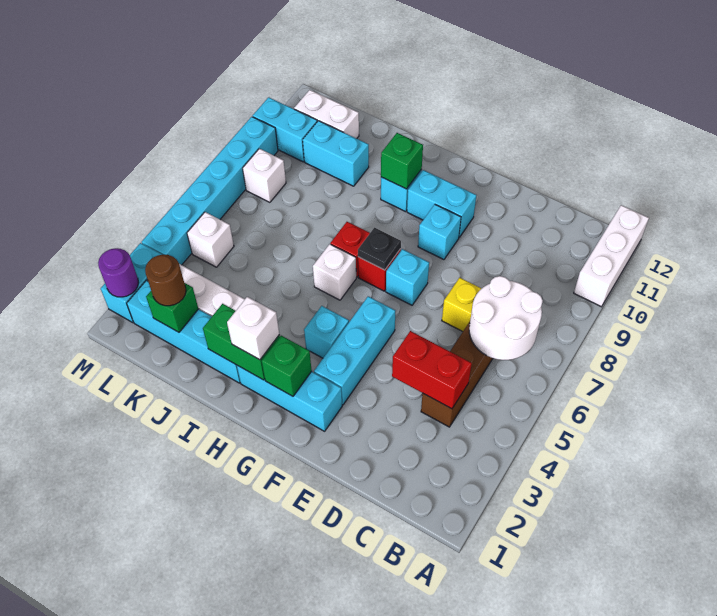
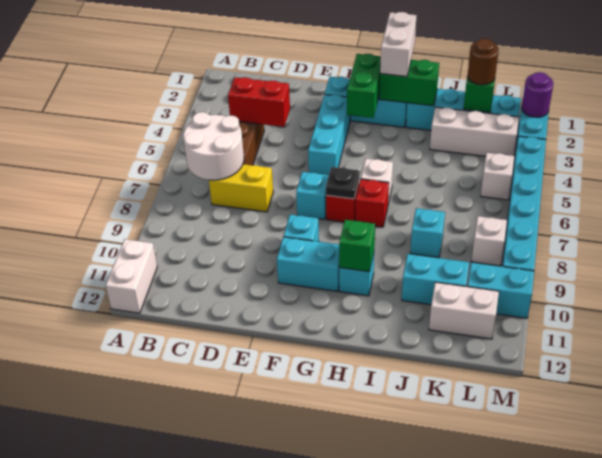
white 1x3 brick [574,205,649,307] -> white 1x2 brick [106,239,157,313]
green 1x1 brick [262,336,312,396] -> green 1x2 brick [347,54,381,118]
cyan 1x1 brick [304,306,349,358] -> cyan 1x1 brick moved to [410,208,445,258]
white 1x1 brick [227,297,279,360] -> white 1x2 brick [380,12,417,77]

